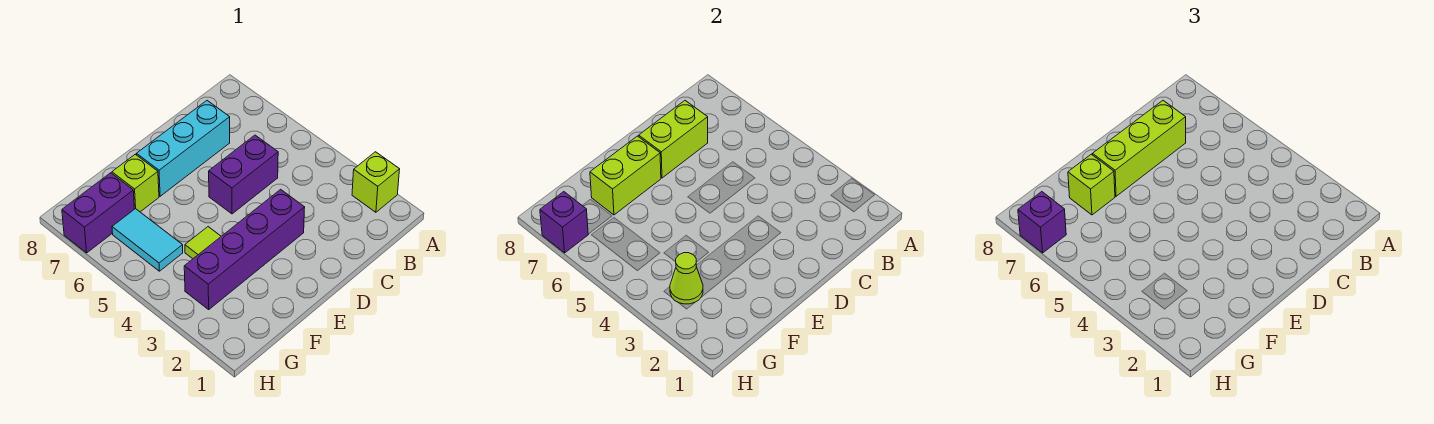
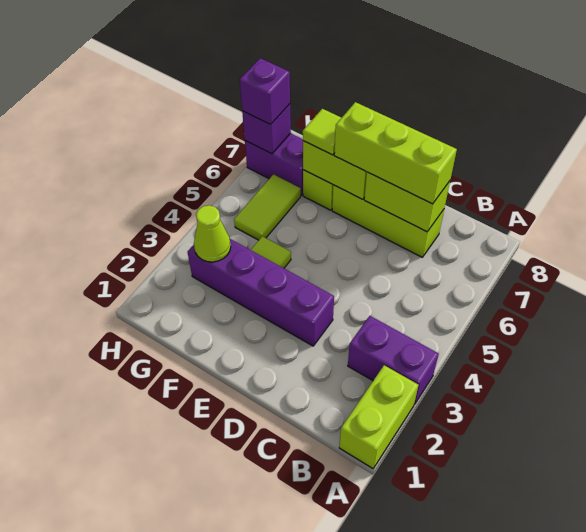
lime 1x1 brick [352,152,400,212] -> lime 1x2 brick [339,365,418,468]
purple 1x2 brick [209,135,278,214] -> purple 1x2 brick moved to [348,316,439,404]
cyan 1x3 brick [137,101,230,196] -> lime 1x3 brick [332,185,444,257]
lime 1x1 brick [1068,154,1115,215] -> lime 1x1 tile [303,109,341,155]
cyan 1x2 tile [112,209,183,271] -> lime 1x2 tile [234,174,301,240]

